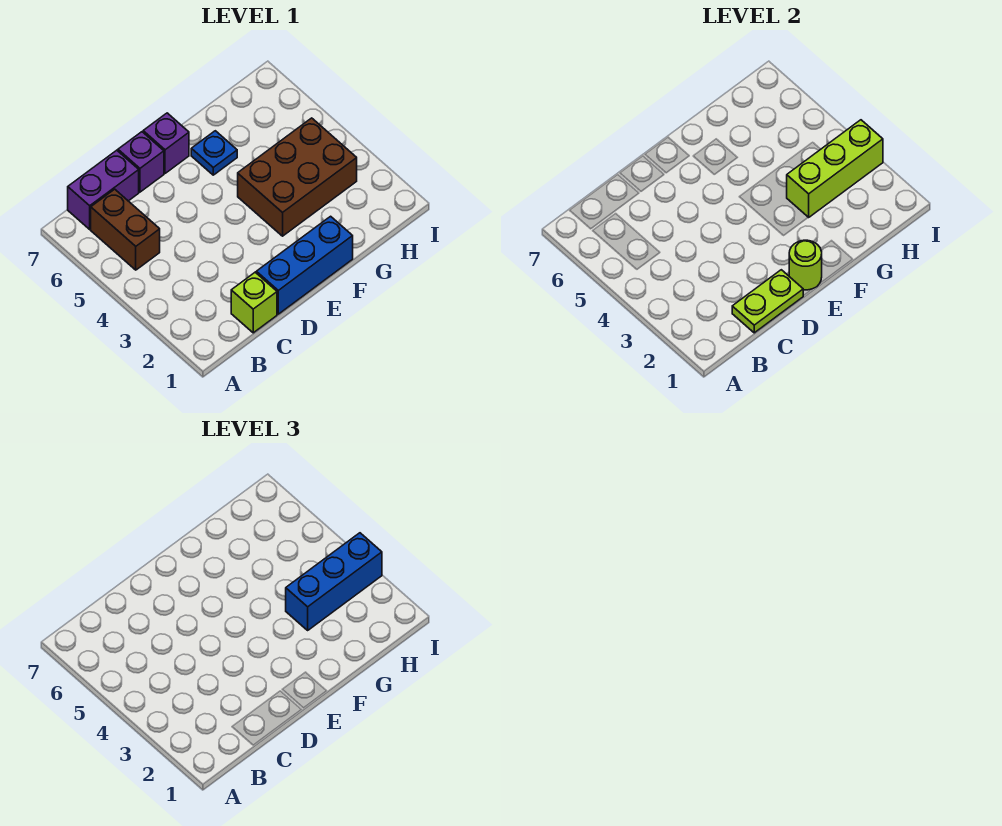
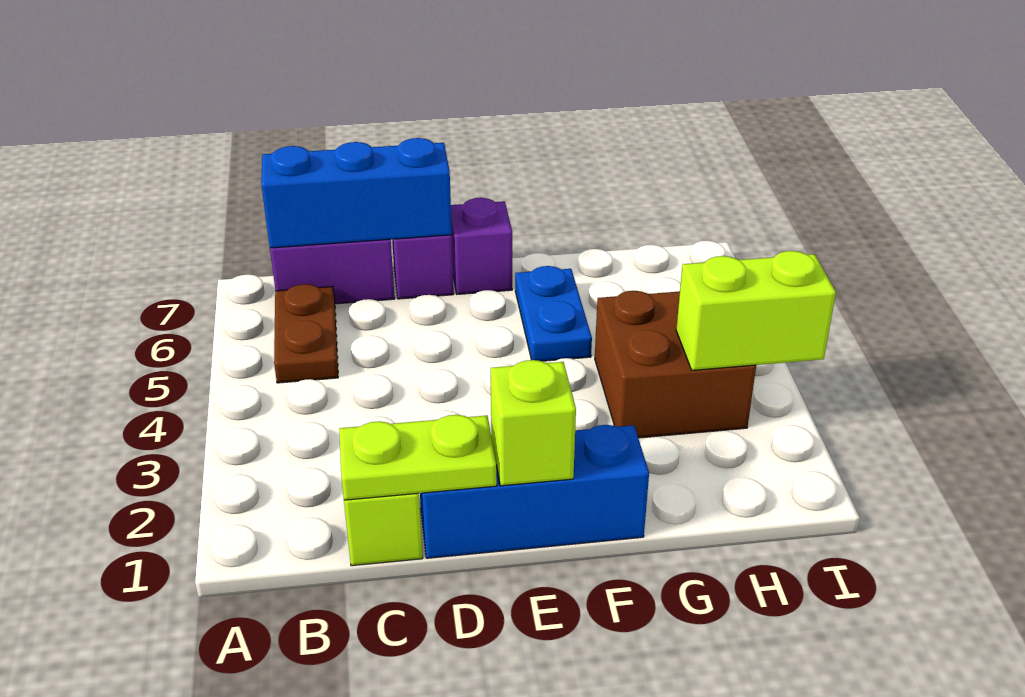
brown 1x2 brick [91,189,160,270] -> brown 1x2 plate [274,284,338,383]
lime 1x1 round brick [789,240,822,290] -> lime 1x1 brick [491,360,576,486]
brown 2x3 brick [238,118,357,236] -> brown 2x2 brick [595,291,756,438]
blue 1x1 plate [191,131,237,175] -> blue 1x2 plate [515,266,592,361]
lime 1x3 brick [787,120,883,217] -> lime 1x2 brick [676,251,836,370]
blue 1x3 brick [286,533,382,630] -> blue 1x3 brick moved to [261,138,452,248]

